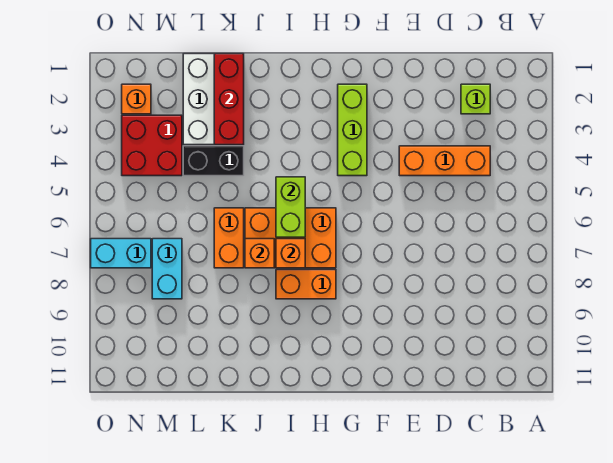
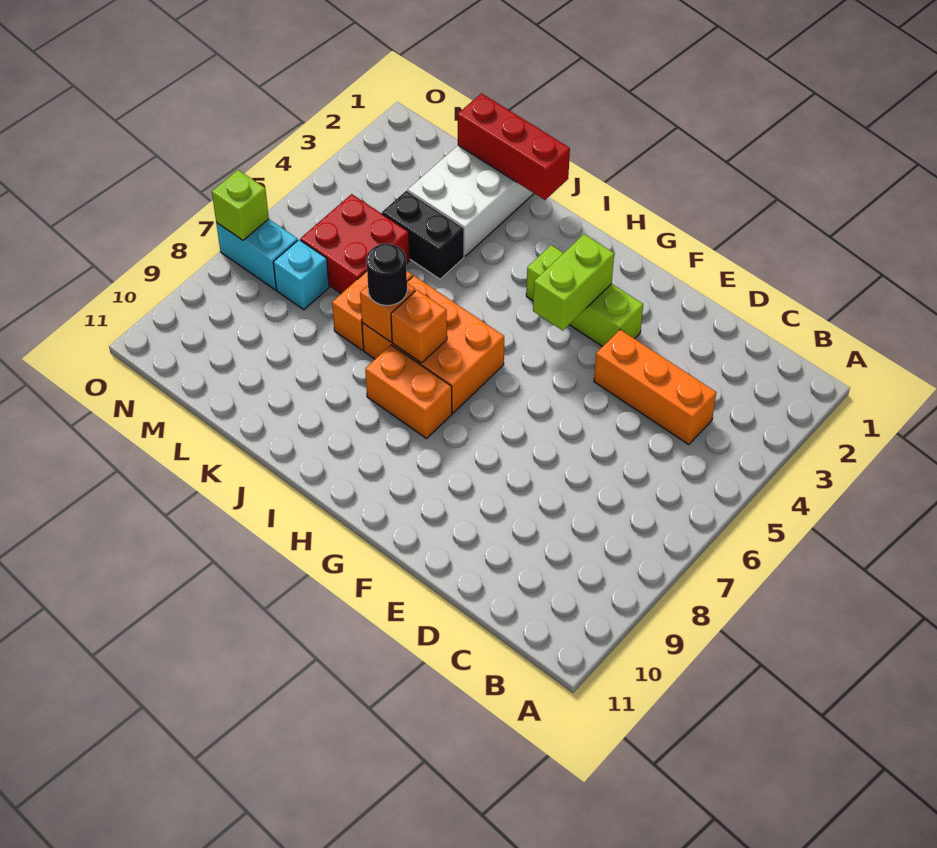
lime 1x1 brick [461,84,490,114] -> lime 1x1 brick moved to [212,170,269,240]
lime 1x3 brick [338,84,367,176] -> lime 1x3 brick turned to [526,245,643,347]
lime 1x2 brick [276,177,305,237] -> lime 1x2 brick moved to [533,234,614,330]
none -> black 1x1 round brick [366,244,407,306]
red 1x3 brick [214,54,244,145] -> red 1x3 brick turned to [458,93,570,200]
red 2x2 brick [122,115,182,176] -> red 2x2 brick moved to [300,194,410,294]
cyan 1x2 brick [152,239,182,299] -> cyan 1x1 brick [273,240,329,310]
orange 1x1 brick [122,84,151,114] -> none

